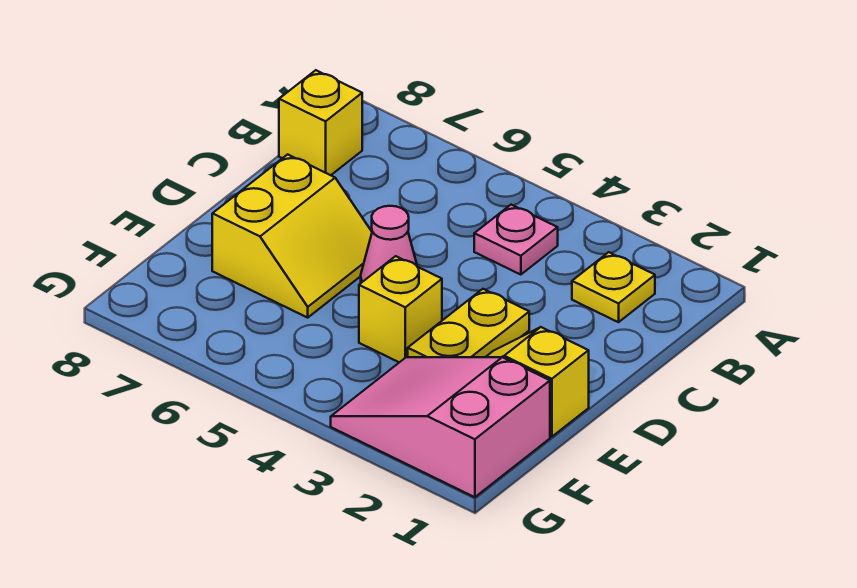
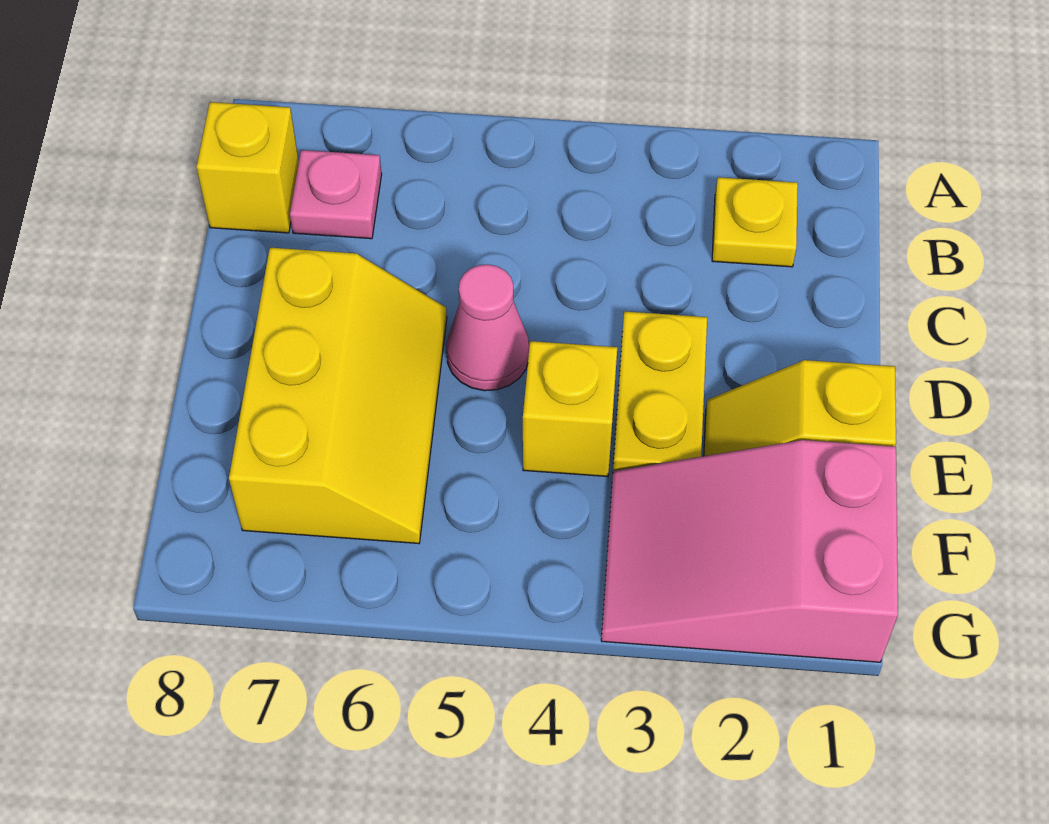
pink 1x1 plate [474,205,558,275] -> pink 1x1 plate moved to [290,150,382,239]
yellow 2x2 slope [212,154,372,318] -> yellow 2x3 slope [229,248,447,544]

